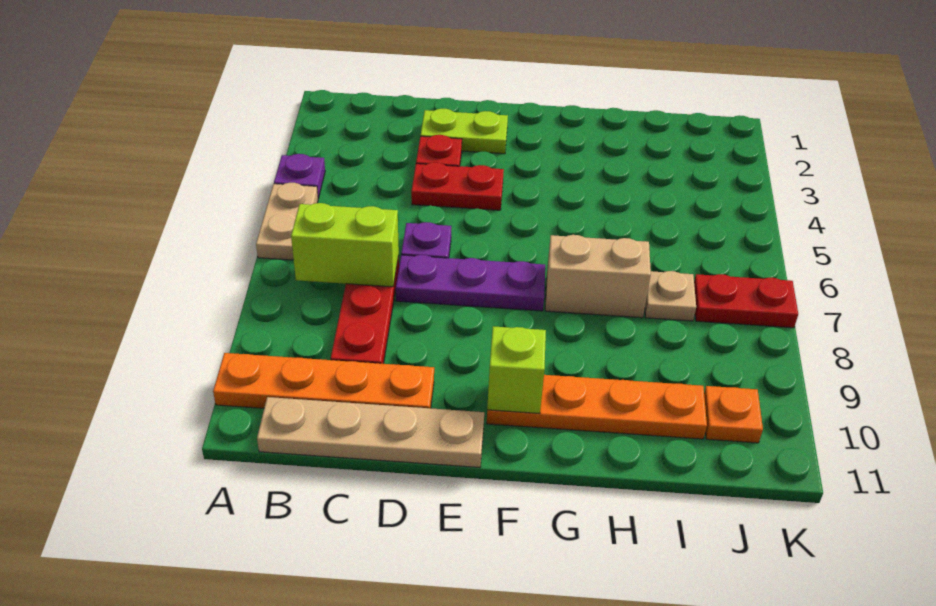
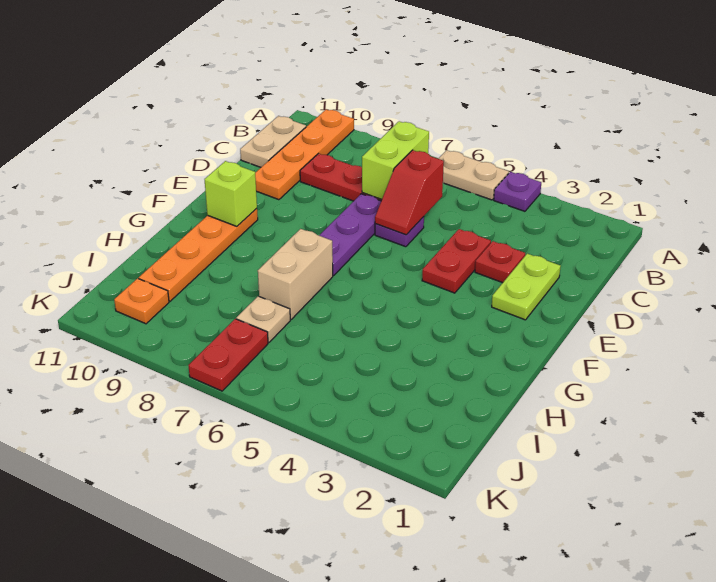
tan 1x4 plate [257,397,484,468] -> tan 1x2 plate [240,116,306,167]
none -> red 1x2 slope [375,150,444,235]

